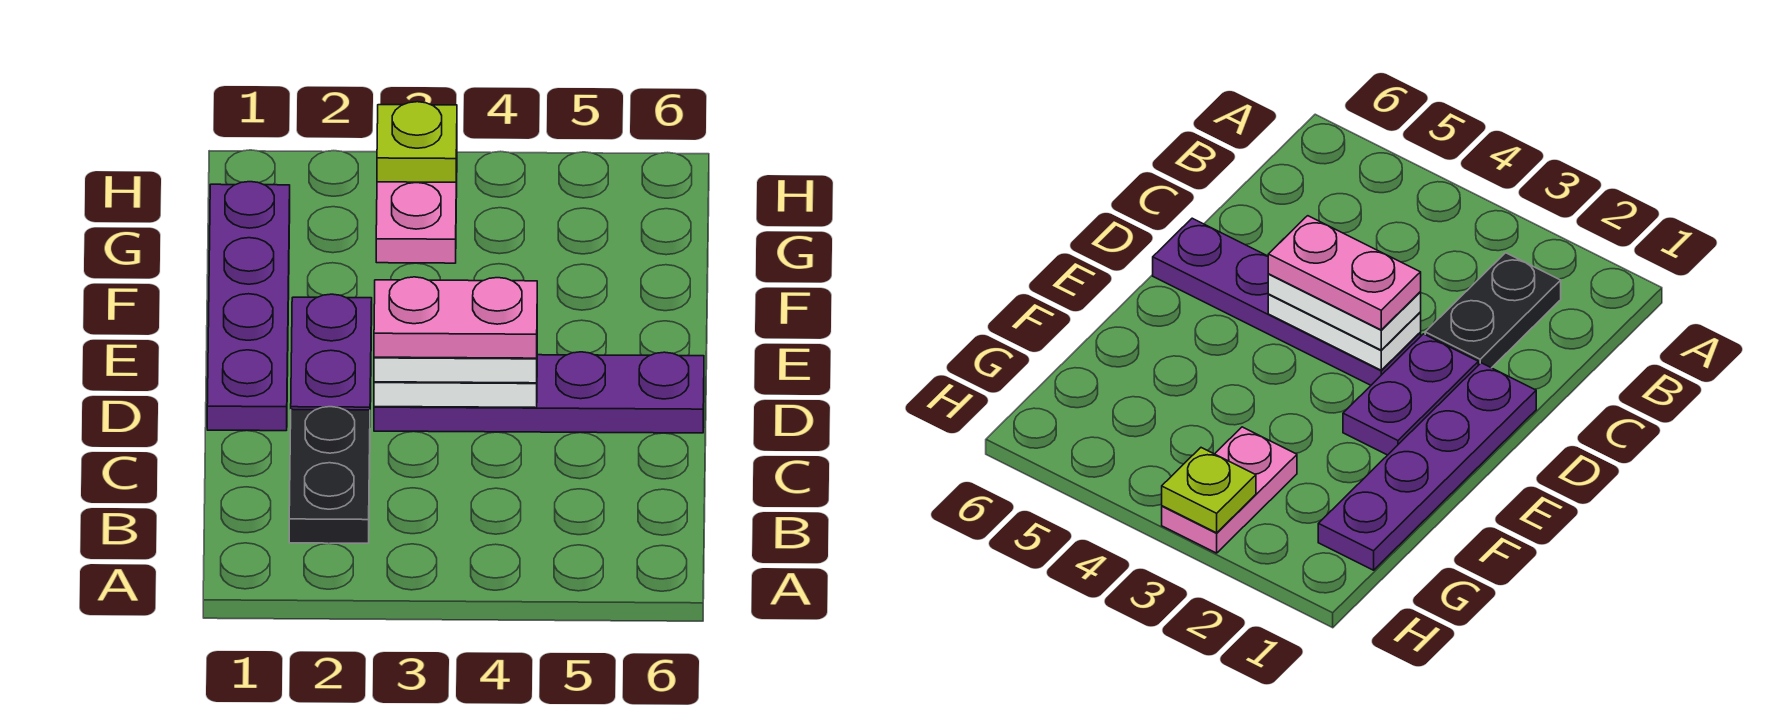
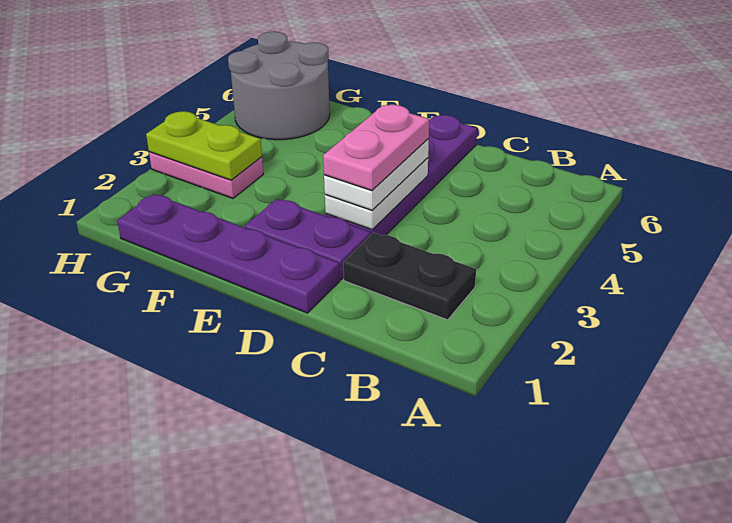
none -> grey 2x2 round brick [228,32,330,140]
lime 1x1 plate [377,102,457,182] -> lime 1x2 plate [146,111,262,180]

